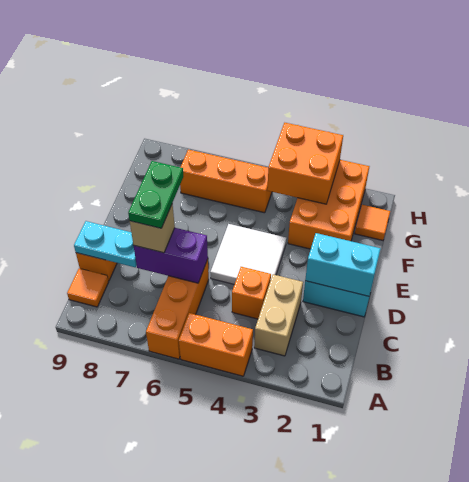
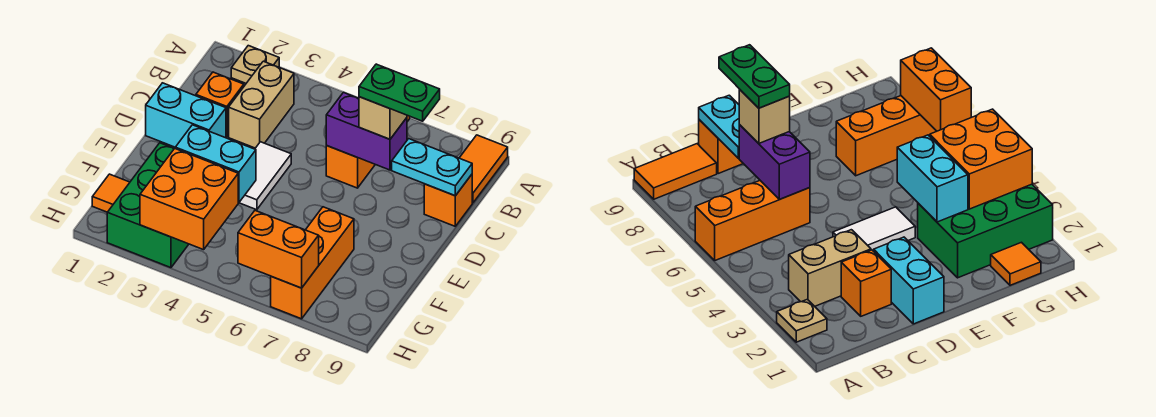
none -> tan 1x1 plate [231,46,279,83]
orange 1x2 brick [179,313,253,376] -> orange 1x2 brick moved to [238,211,319,288]
orange 1x1 tile [67,268,109,307] -> orange 1x2 tile [460,135,508,203]
orange 1x1 brick [232,267,271,319] -> orange 1x1 brick moved to [196,72,244,137]
green 1x2 plate [128,161,183,228] -> green 1x2 plate turned to [359,64,440,121]
cyan 1x2 brick [305,233,381,296] -> cyan 1x2 brick moved to [175,125,256,203]
white 2x2 tile [210,224,286,284] -> white 1x2 tile [239,142,291,210]
orange 2x3 brick [288,160,369,249] -> green 2x3 brick [107,143,189,268]
orange 1x3 brick [180,150,272,213] -> orange 1x3 brick turned to [271,207,354,319]

